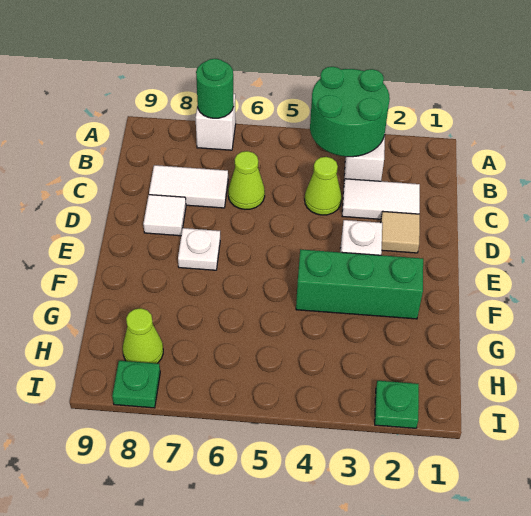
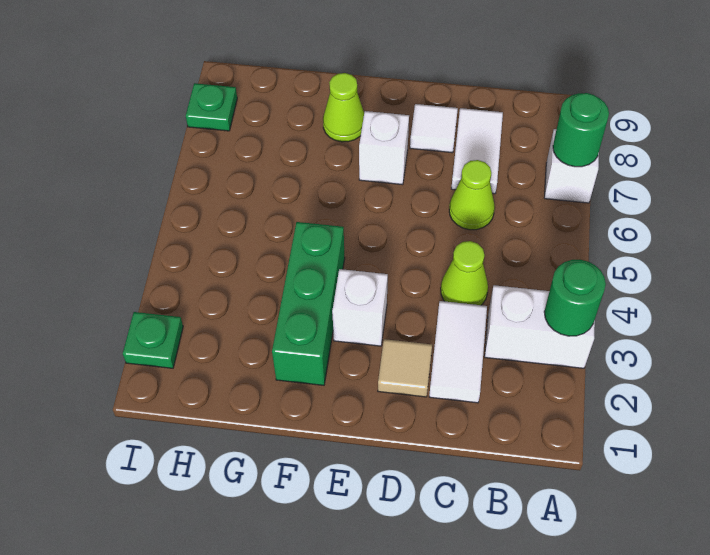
green 2x2 round brick [310,67,390,157] -> green 1x1 round brick [544,260,606,336]
white 1x1 plate [178,228,220,270] -> white 1x1 brick [359,111,409,185]
lime 1x1 cone [123,308,163,363] -> lime 1x1 cone moved to [323,73,364,142]

